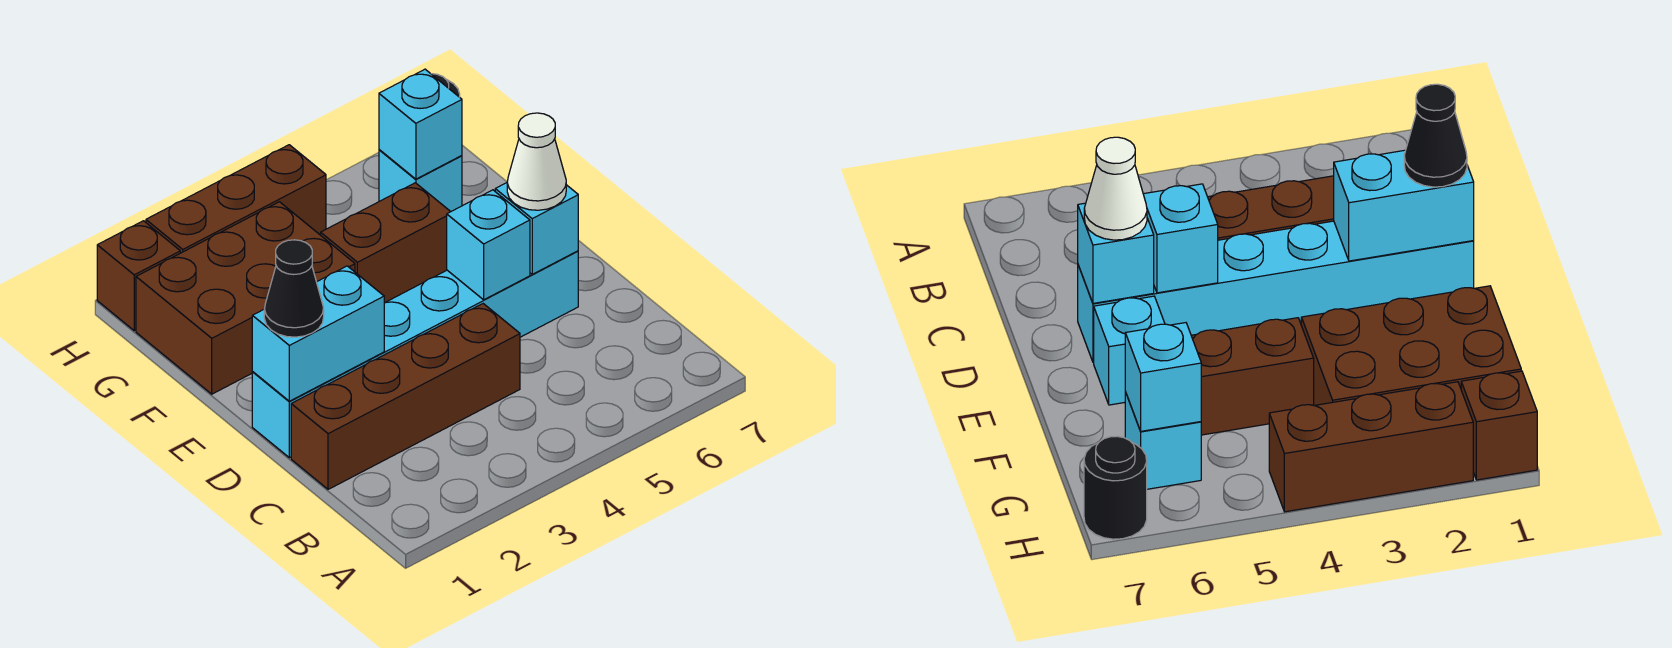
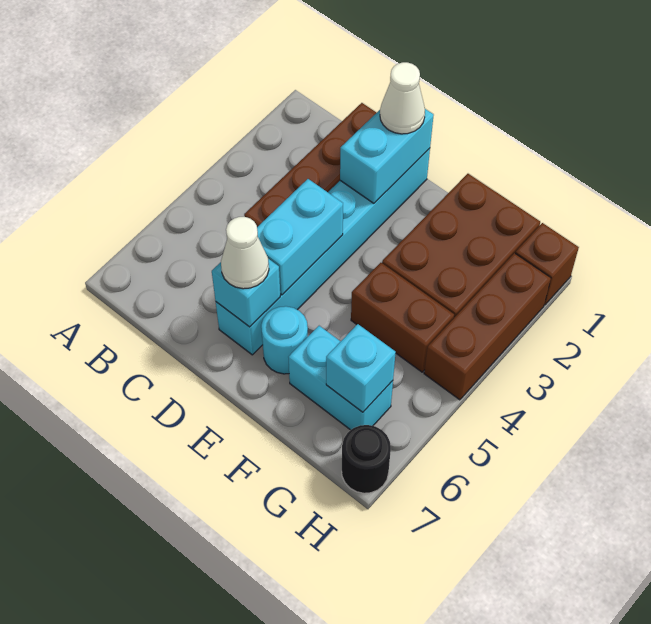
black 1x1 cone [264,240,324,337] -> white 1x1 cone [380,62,425,134]
cyan 1x1 brick [447,190,530,300] -> cyan 1x2 brick [257,179,343,295]
cyan 1x1 brick [1094,296,1165,405] -> cyan 1x1 round brick [261,306,308,374]
brown 1x2 brick [321,183,451,303] -> brown 1x2 brick turned to [351,263,454,372]
cyan 1x1 brick [379,150,462,211] -> cyan 1x2 brick [289,326,393,430]

